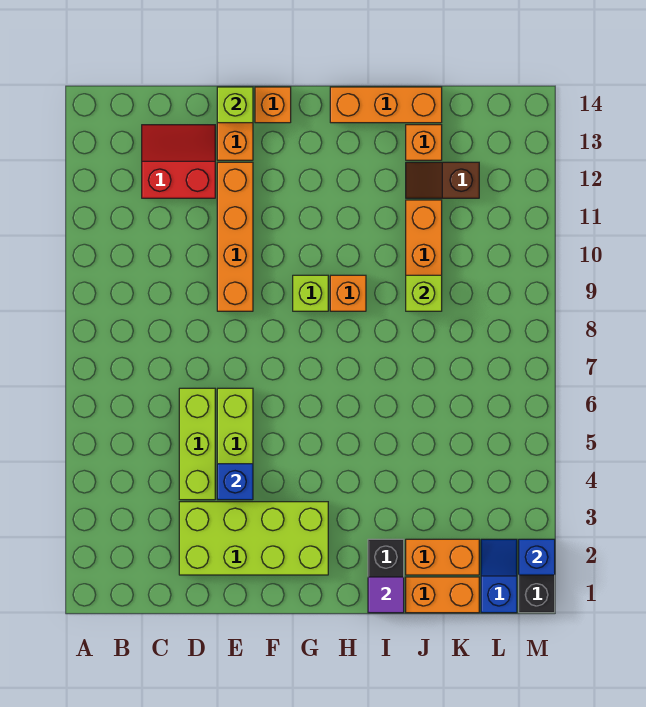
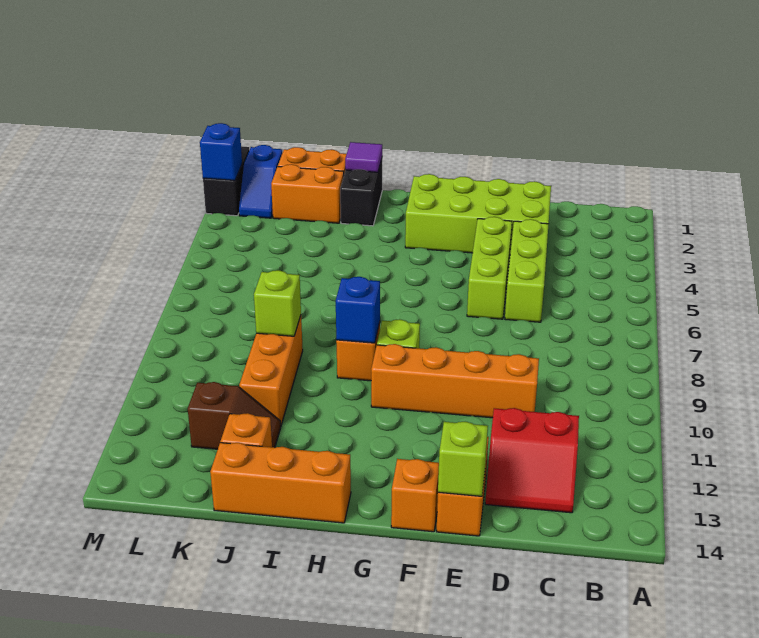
blue 1x1 brick [217,464,253,500] -> blue 1x1 brick moved to [336,277,380,343]
orange 1x4 brick [217,162,253,311] -> orange 1x4 brick turned to [371,344,539,418]

